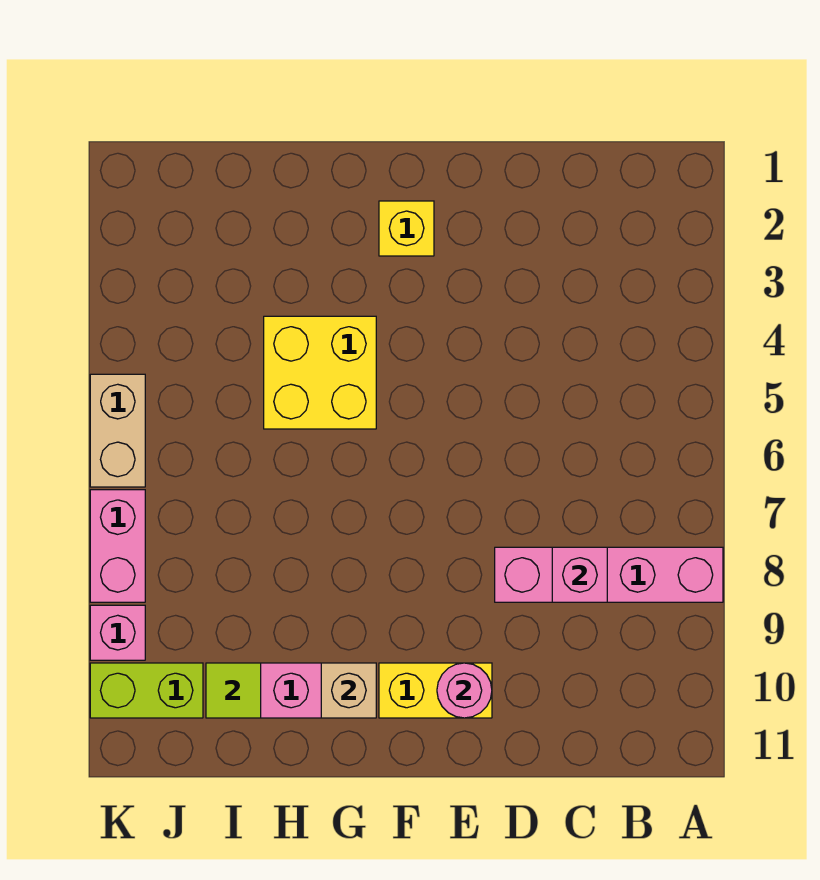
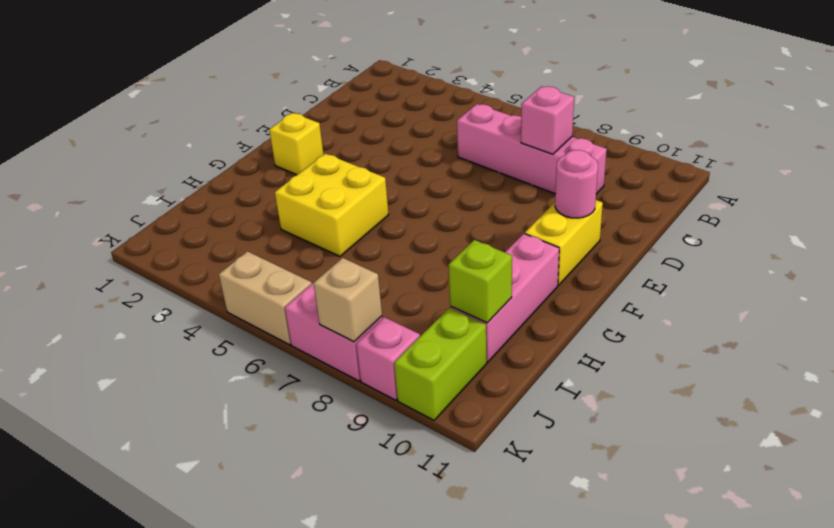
pink 1x4 brick [495,547,723,602] -> pink 1x4 brick turned to [457,104,607,194]
tan 1x1 brick [321,663,376,718] -> tan 1x1 brick moved to [313,258,382,342]
lime 1x1 tile [206,663,261,718] -> lime 1x1 brick [449,240,512,323]

